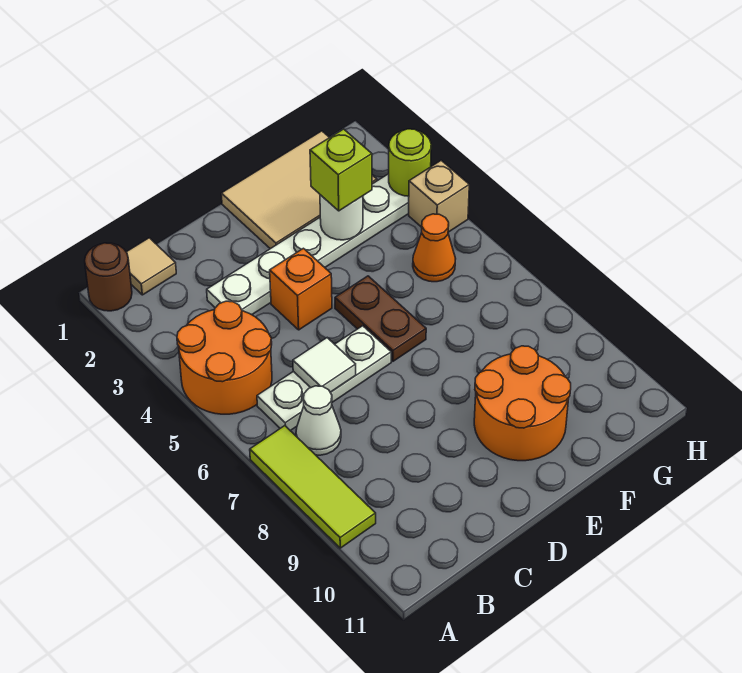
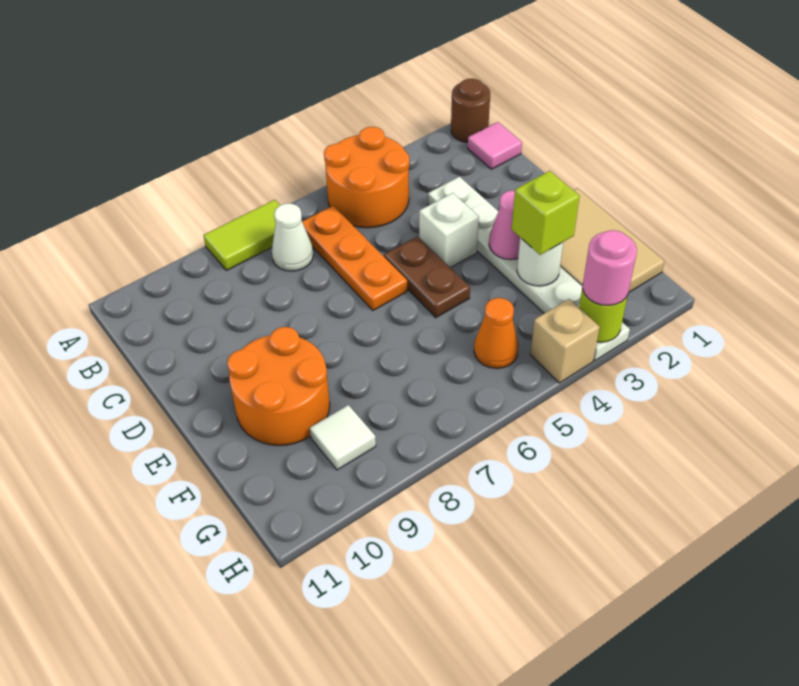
lime 1x3 tile [250,426,376,548] -> lime 1x2 tile [203,200,280,271]
tan 1x1 tile [127,238,176,295] -> pink 1x1 tile [468,122,522,169]
white 1x3 plate [257,326,391,431] -> orange 1x3 plate [302,206,407,310]
white 1x1 tile [293,338,356,392] -> white 1x1 tile moved to [310,405,376,470]
orange 1x1 brick [270,248,332,330] -> white 1x1 brick [419,193,479,268]
none -> pink 1x1 cone [489,191,520,260]
brown 1x2 plate [335,276,426,361] -> brown 1x2 plate turned to [384,236,470,318]
none -> pink 1x1 round brick [582,230,637,305]

